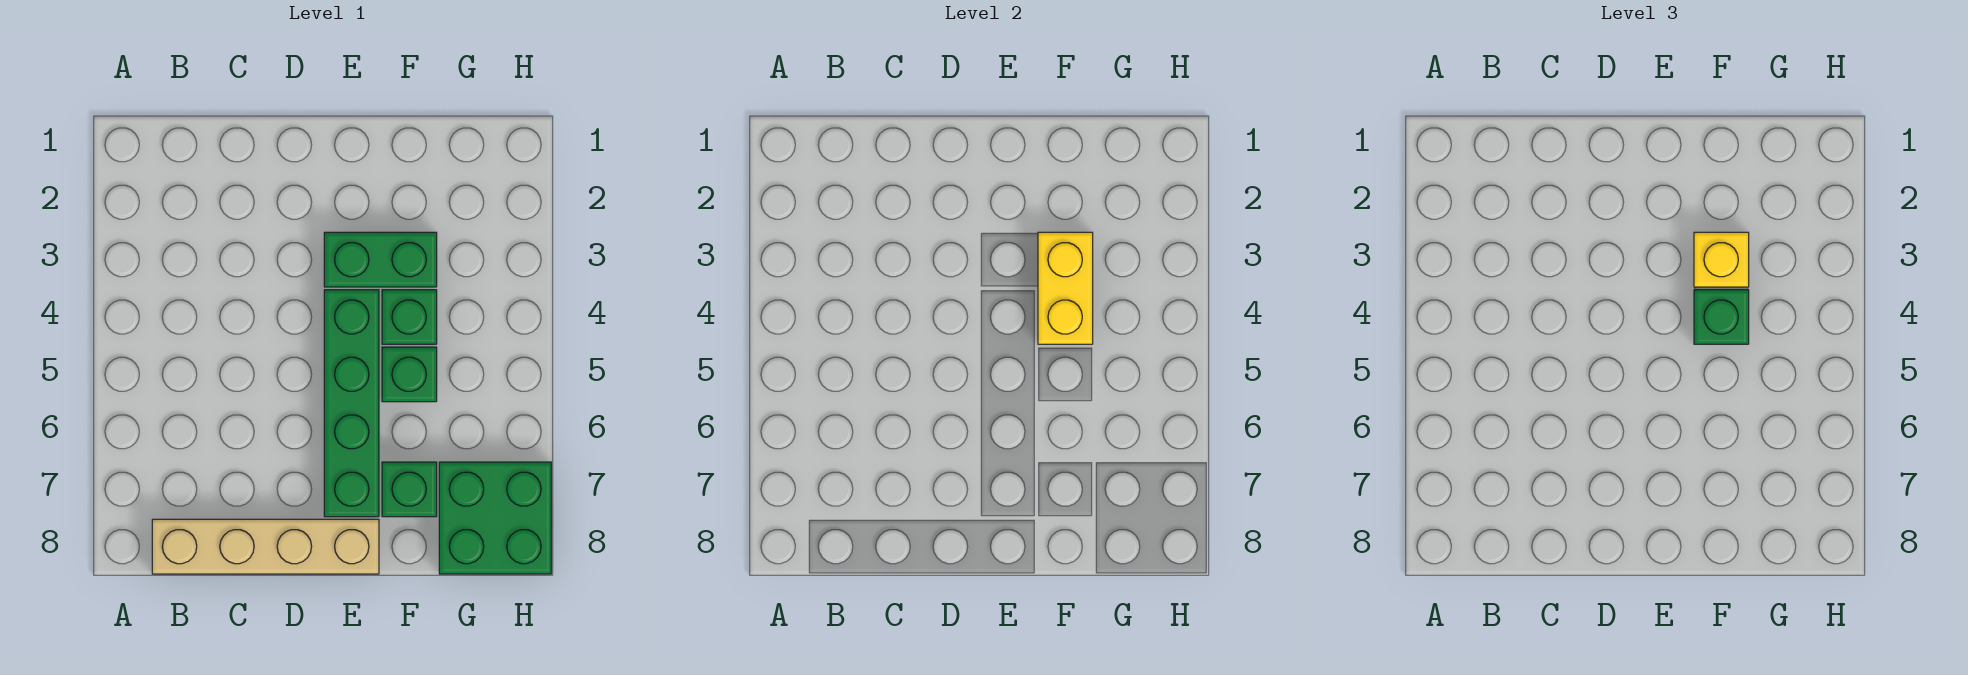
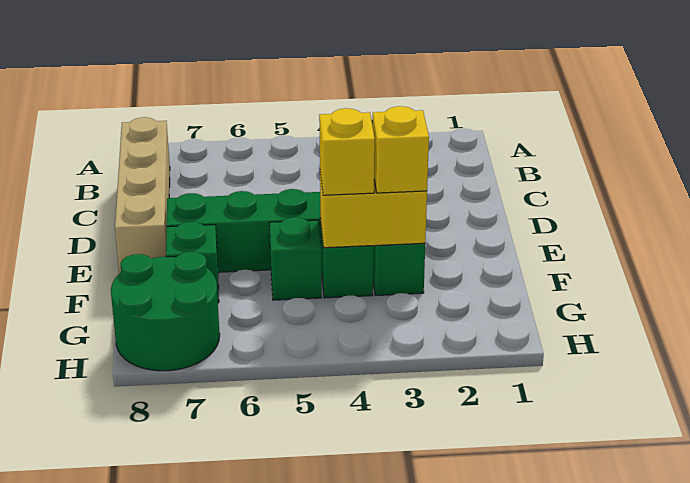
green 1x1 brick [1694,290,1749,344] -> yellow 1x1 brick [319,108,375,195]
green 2x2 brick [439,462,551,574] -> green 2x2 round brick [111,252,220,371]

